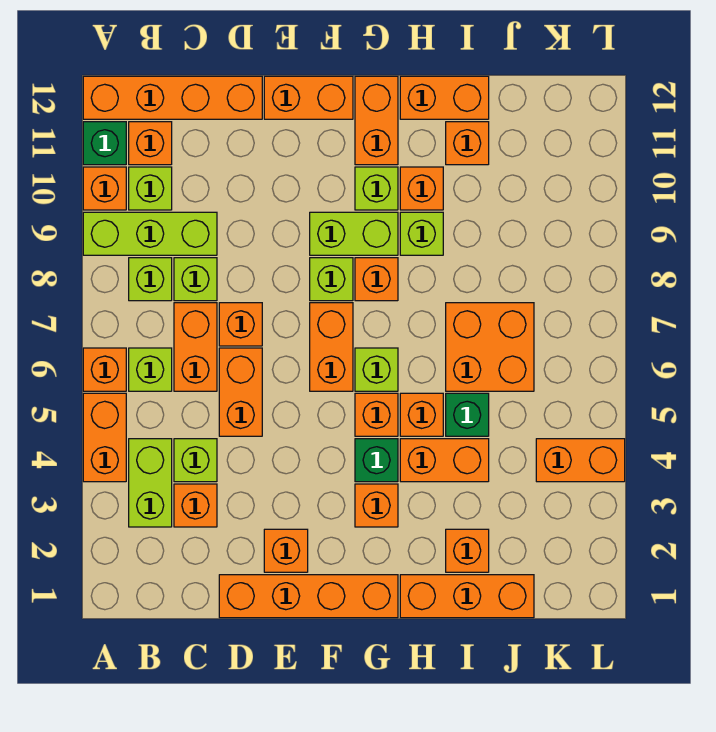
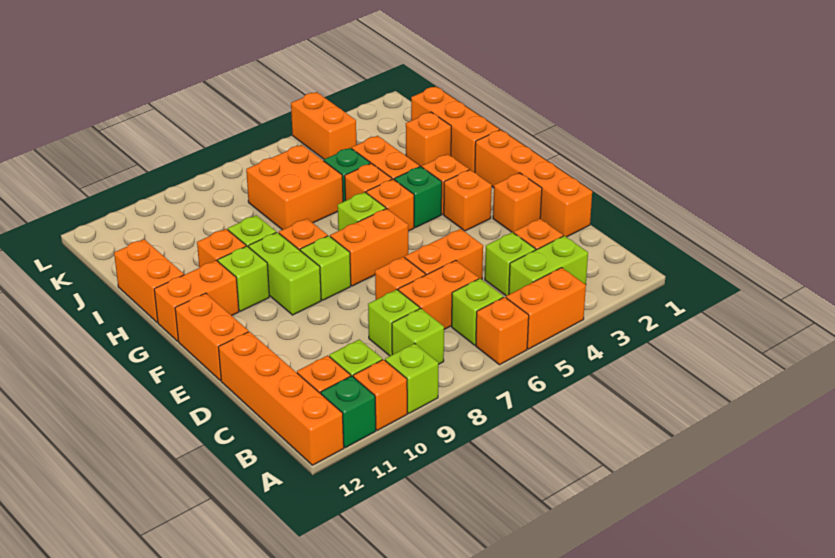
lime 1x3 brick [83,212,217,255] -> lime 1x1 brick [385,343,438,413]
orange 1x1 brick [446,122,489,165] -> orange 1x1 brick moved to [444,170,492,231]

